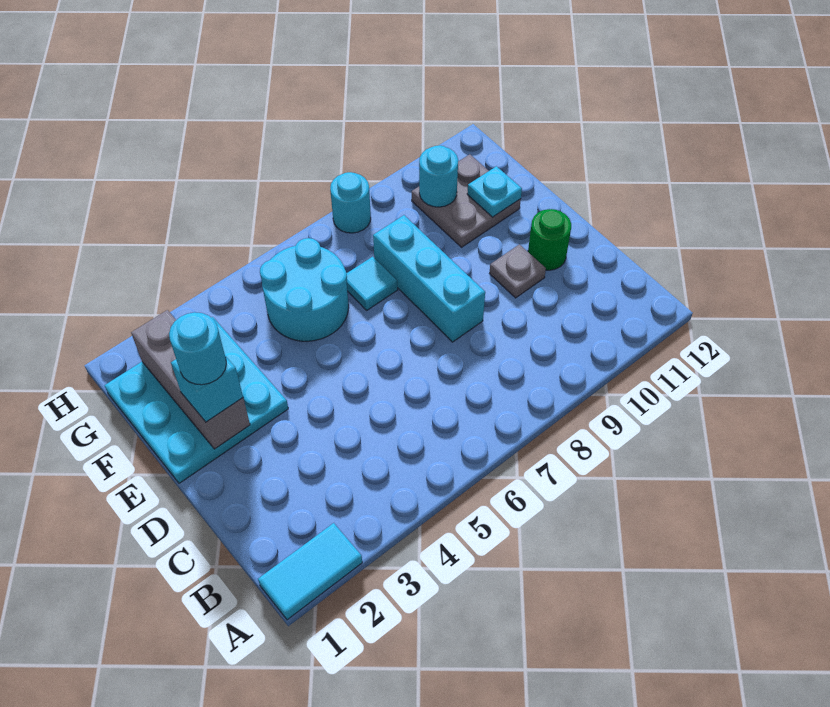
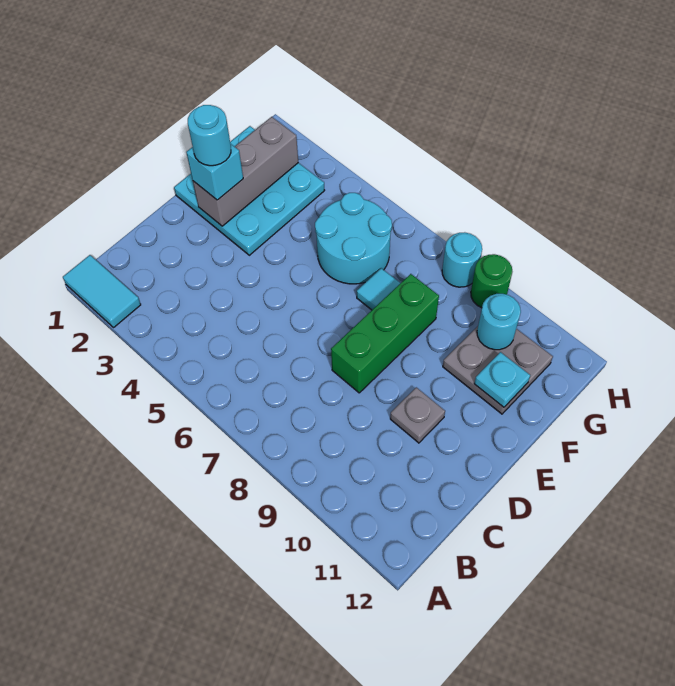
cyan 1x3 brick [373,215,485,342] -> green 1x3 brick [331,274,439,393]
green 1x1 round brick [528,209,571,270] -> green 1x1 round brick moved to [471,254,512,308]

